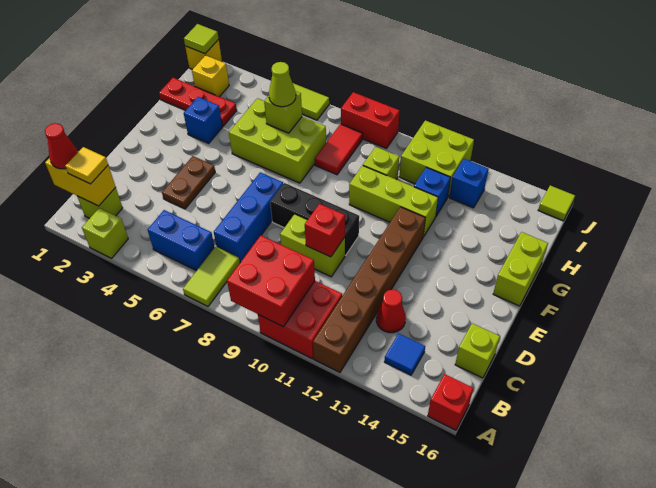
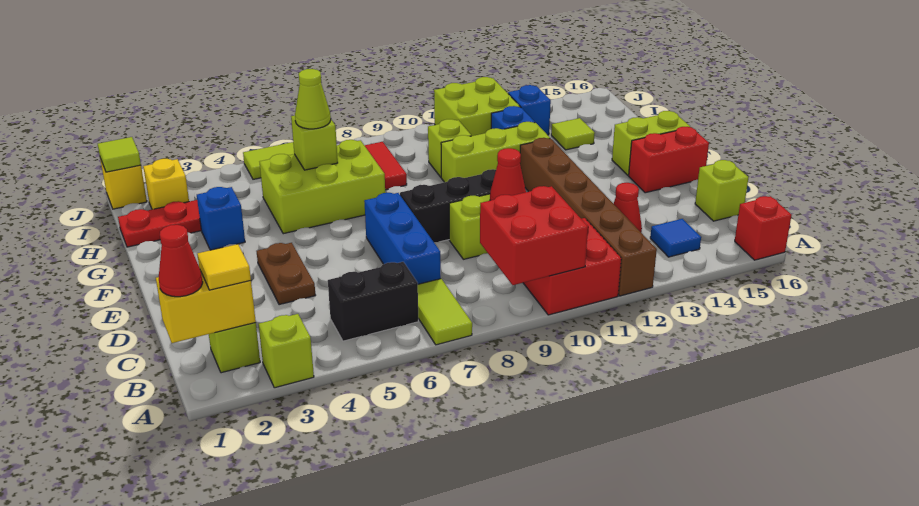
blue 1x2 brick [147,210,215,271] -> black 1x2 brick [328,262,418,341]
red 1x1 brick [305,204,345,257] -> red 1x1 cone [490,148,526,200]
lime 1x2 brick [493,232,548,306] -> lime 1x2 brick turned to [612,111,690,176]
red 1x2 brick [341,92,399,148] -> red 1x2 brick moved to [629,127,709,193]
lime 1x1 tile [538,186,575,221] -> lime 1x1 tile moved to [551,118,595,150]

